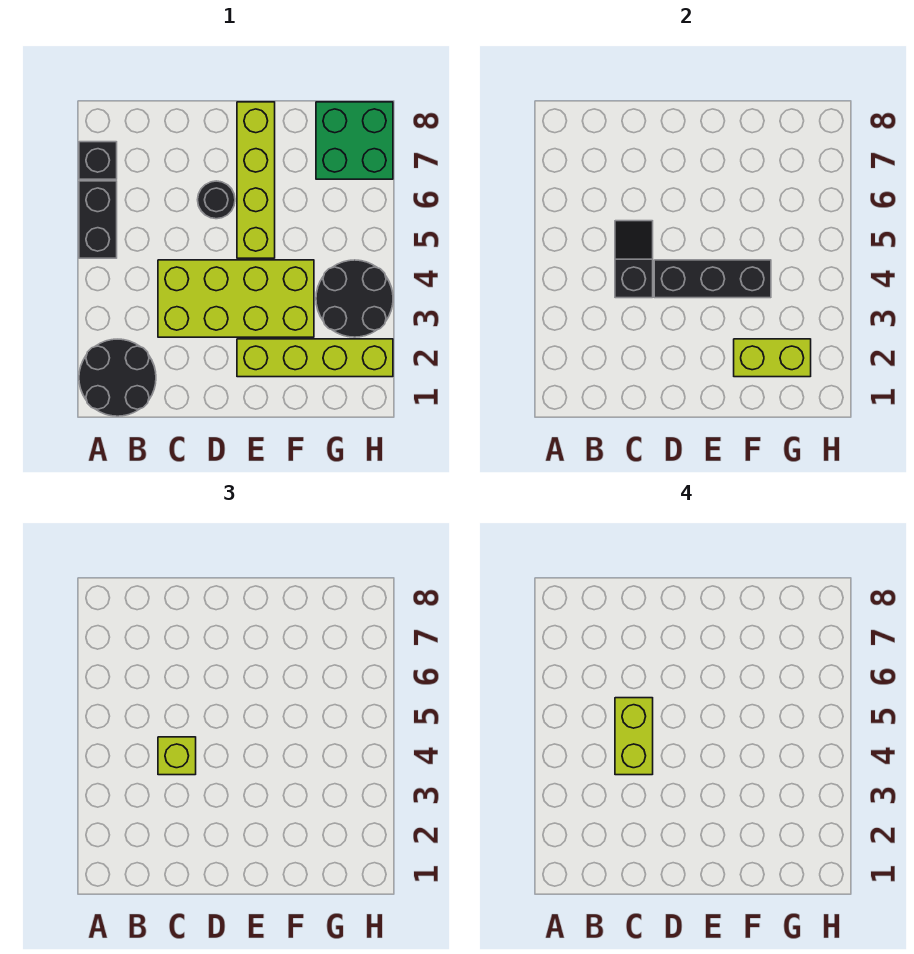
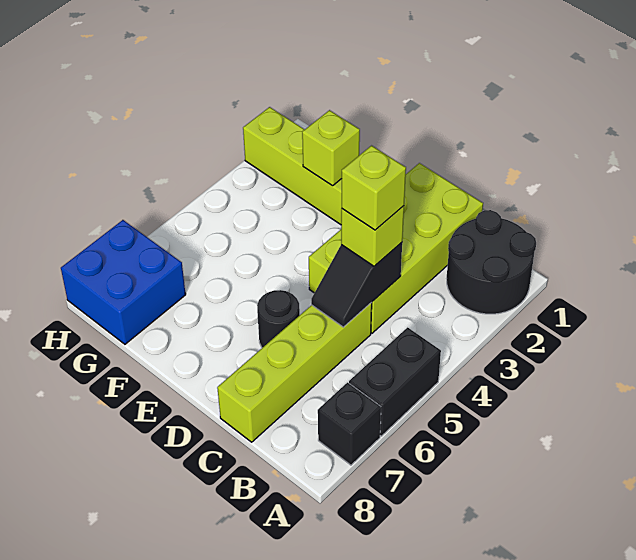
lime 2x4 brick [158,260,314,337] -> lime 2x4 brick turned to [309,163,483,333]
lime 1x2 brick [615,698,653,775] -> lime 1x1 brick [342,146,406,230]
black 1x3 brick [654,260,771,298] -> none
lime 1x4 brick [237,102,275,258] -> lime 1x4 brick moved to [217,303,372,442]
lime 1x2 brick [734,339,811,377] -> lime 1x1 brick [302,110,360,186]
black 2x2 round brick [316,260,393,337] -> none
green 2x2 brick [316,102,393,179] -> blue 2x2 brick [61,220,186,344]

